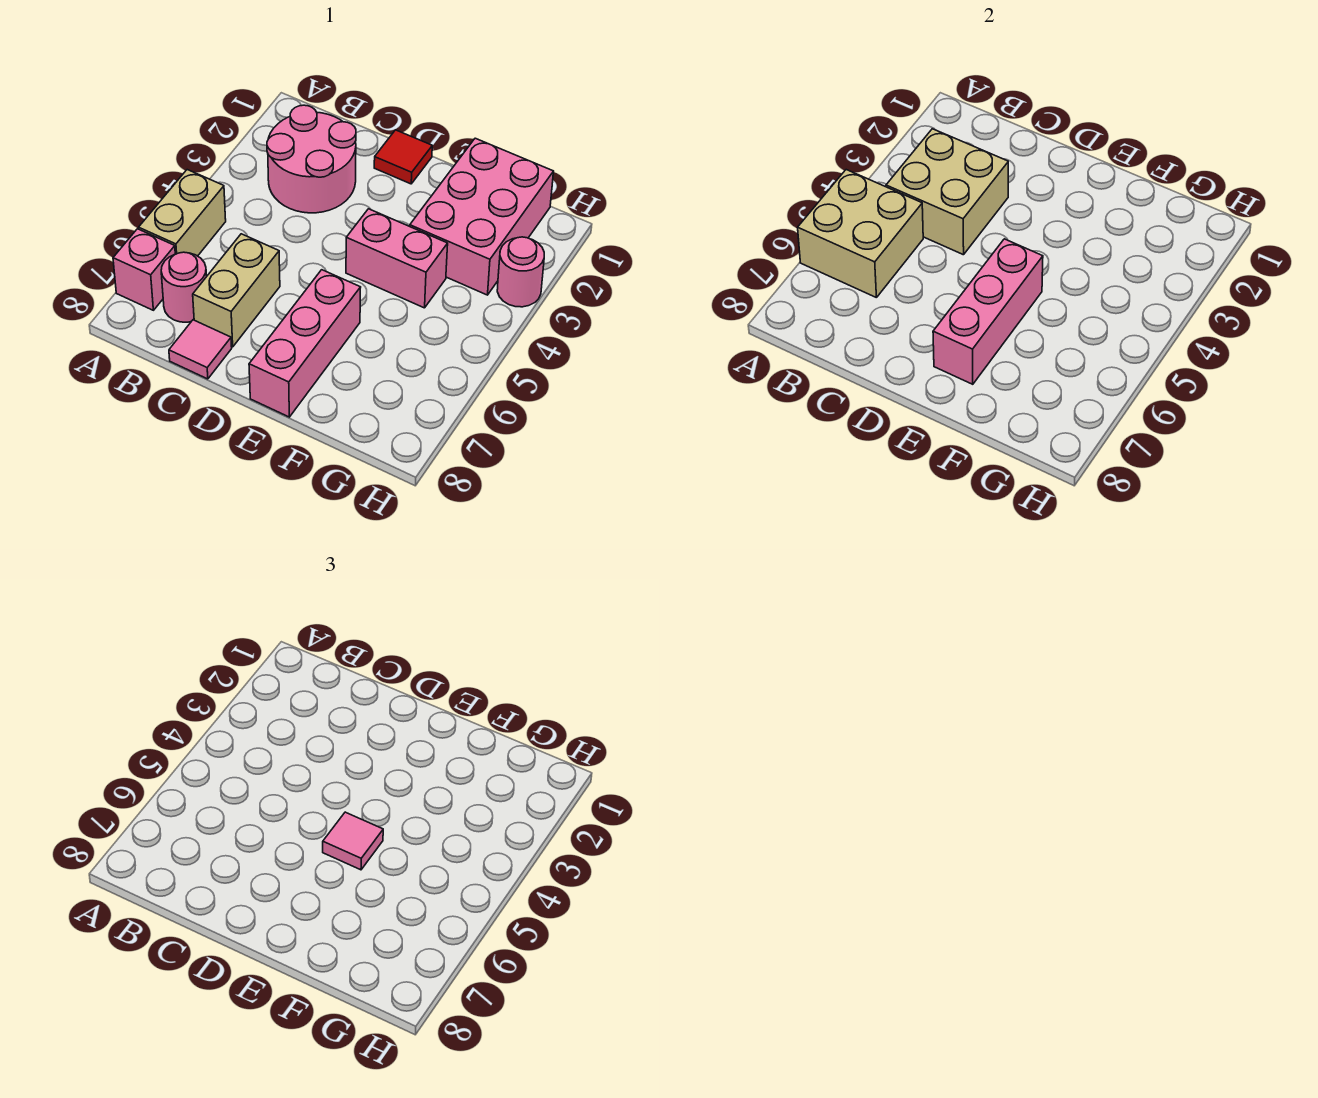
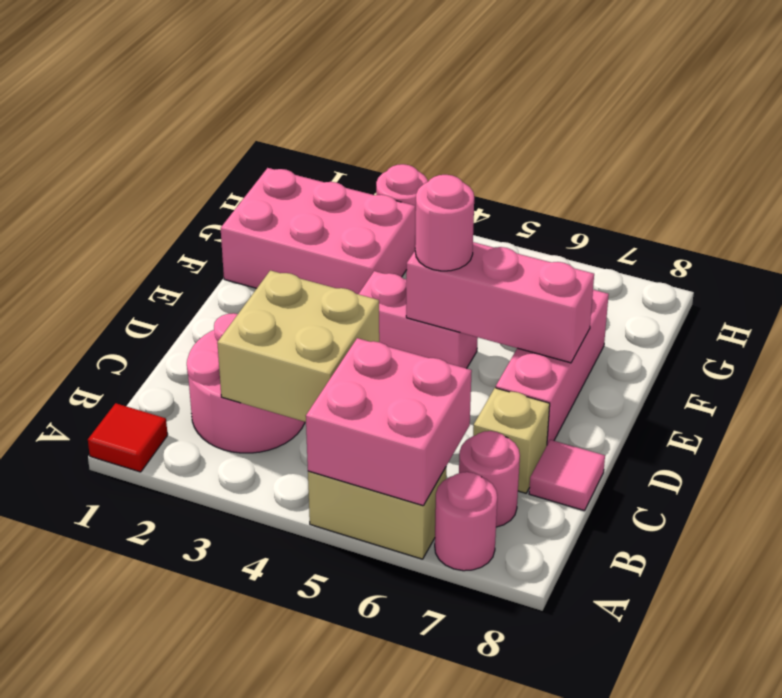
tan 2x2 brick [798,170,923,298] -> pink 2x2 brick [306,338,472,506]
pink 1x1 brick [113,229,175,310] -> pink 1x1 round brick [435,472,497,571]
tan 1x2 brick [193,234,280,347] -> tan 1x1 brick [473,388,550,493]
red 1x1 tile [374,130,432,184] -> red 1x1 tile moved to [88,403,168,472]
pink 1x2 brick [346,209,448,308] -> pink 1x2 brick turned to [359,271,478,369]
pink 1x1 tile [323,812,383,870] -> pink 1x1 round brick [415,175,474,271]
pink 1x3 brick [249,270,361,417] -> pink 1x3 brick turned to [496,290,609,445]

